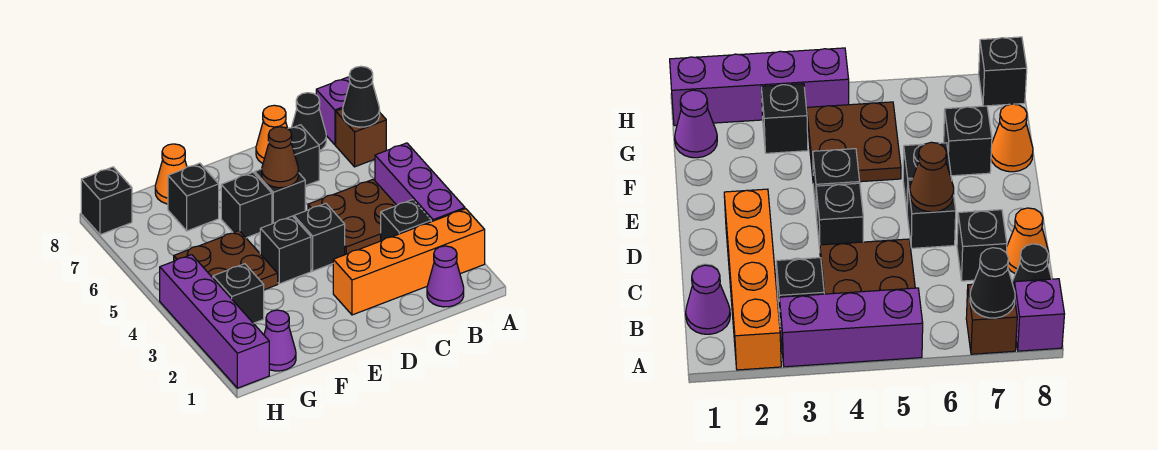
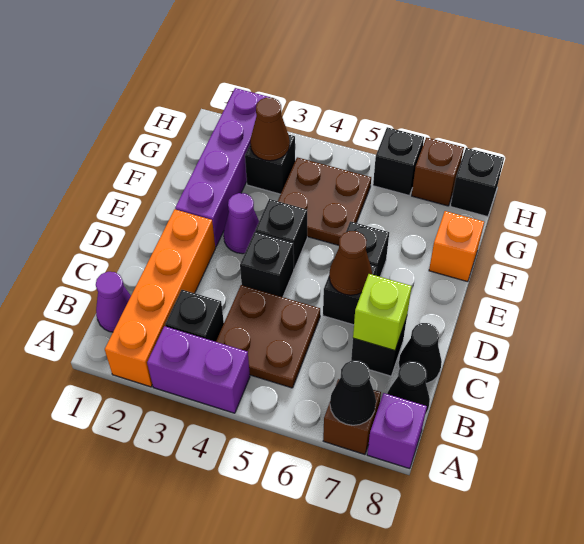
purple 1x3 brick [375,143,465,222] -> purple 1x2 brick [147,326,250,413]
none -> lime 1x1 brick [353,274,412,350]
orange 1x1 cone [256,105,288,163] -> black 1x1 cone [399,323,442,383]
black 1x1 brick [168,163,219,231] -> black 1x1 brick moved to [373,127,424,195]
orange 1x1 cone [155,144,187,204] -> orange 1x1 brick [429,211,484,282]
purple 1x1 cone [264,310,296,371] -> purple 1x1 cone moved to [223,193,259,254]
none -> brown 1x1 cone [250,97,290,161]
purple 1x4 brick [160,255,269,388] -> purple 1x4 brick turned to [175,88,270,247]
none -> brown 1x1 brick [412,137,464,206]

